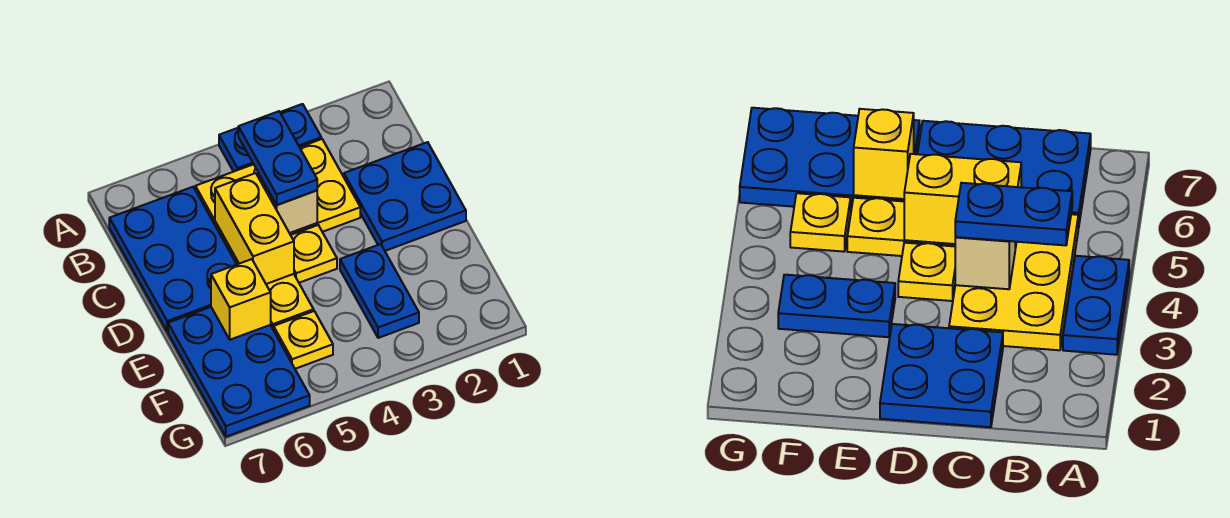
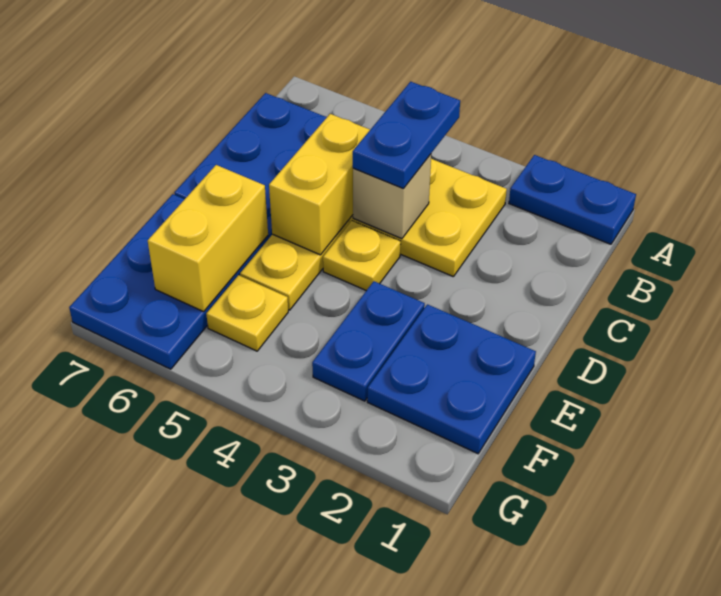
blue 1x2 plate [219,104,321,172] -> blue 1x2 plate moved to [509,155,636,244]
blue 2x2 plate [344,142,466,251] -> blue 2x2 plate moved to [367,304,536,454]
yellow 1x1 brick [211,259,271,340] -> yellow 1x2 brick [148,165,268,312]

